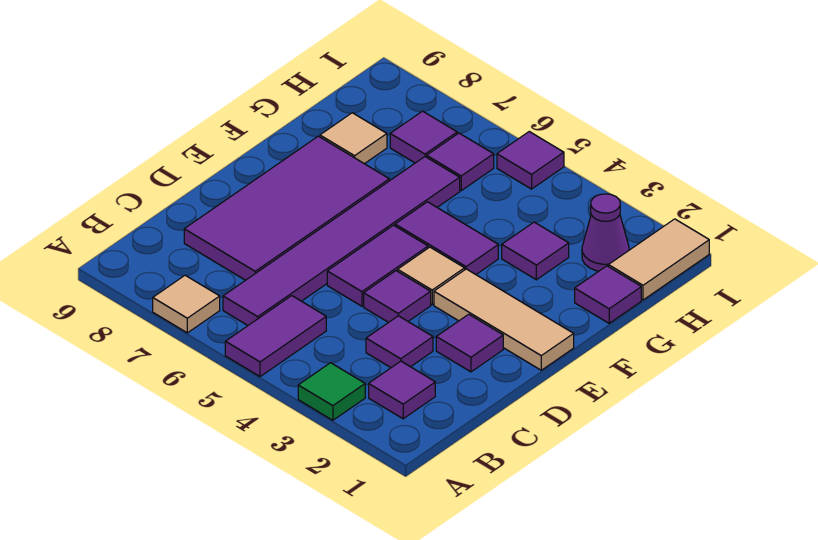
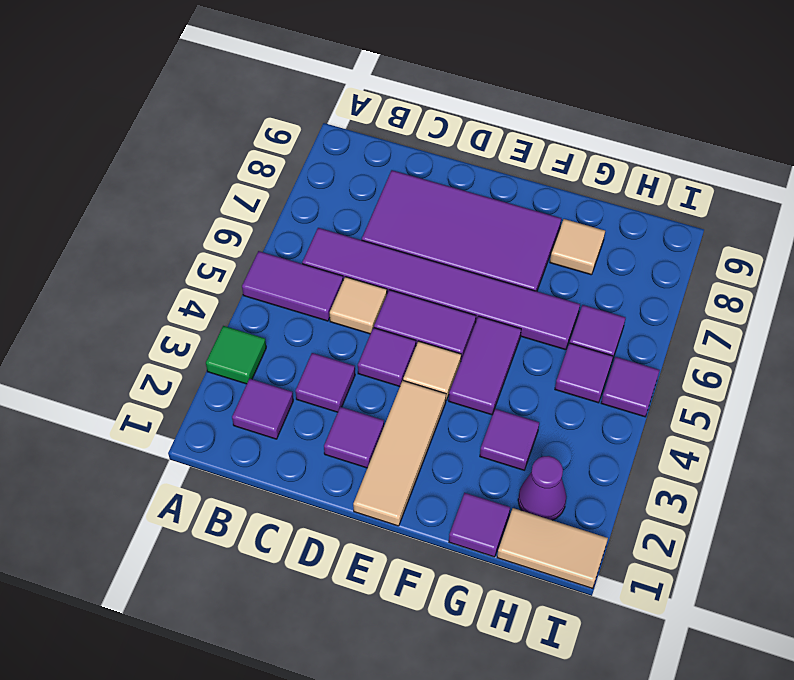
tan 1x1 tile [153,275,220,333] -> tan 1x1 tile moved to [330,277,387,334]
purple 1x1 tile [390,111,457,163] -> purple 1x1 tile moved to [555,343,613,403]

